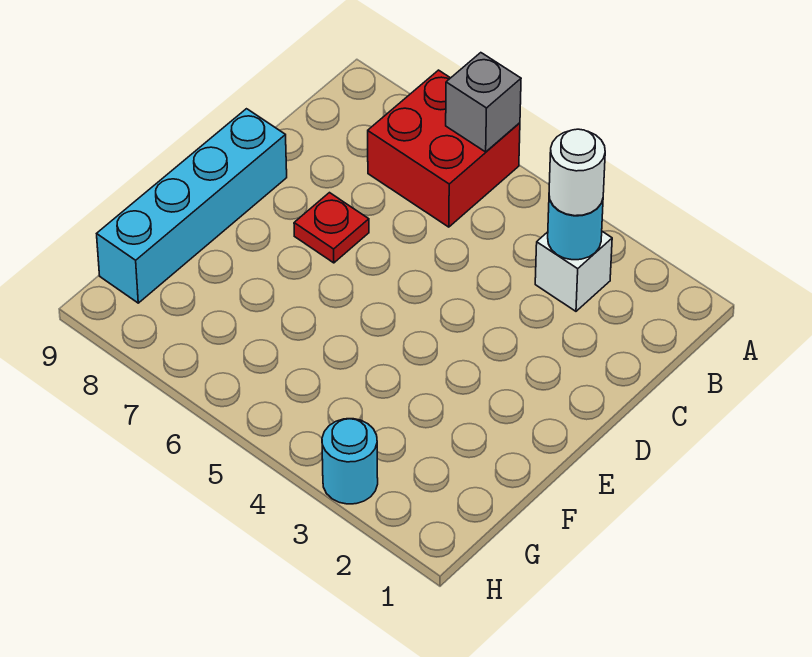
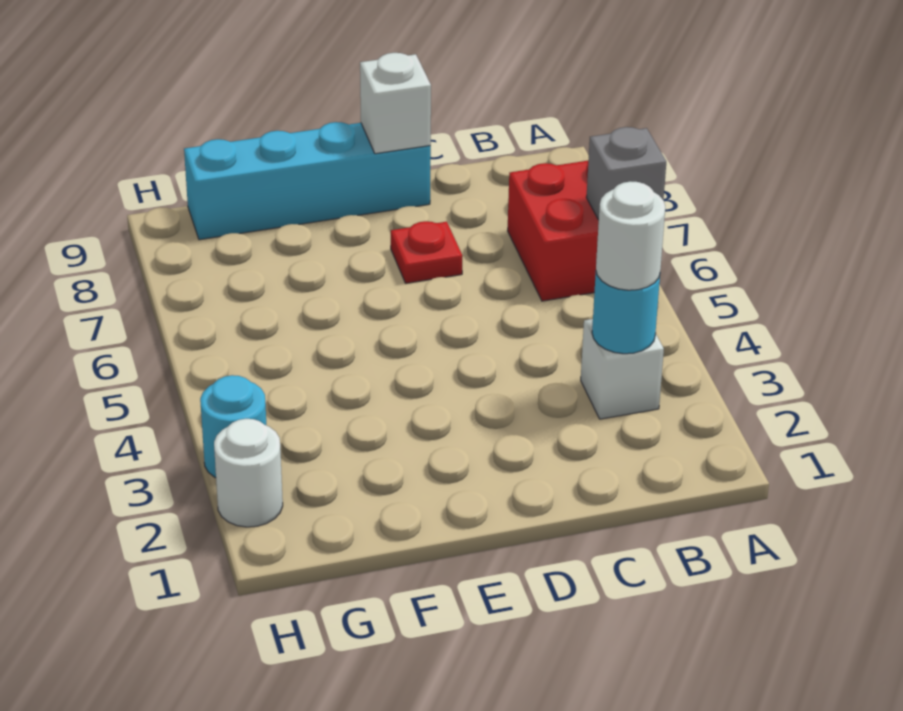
none -> white 1x1 brick [360,53,431,154]
none -> white 1x1 round brick [214,419,283,527]

